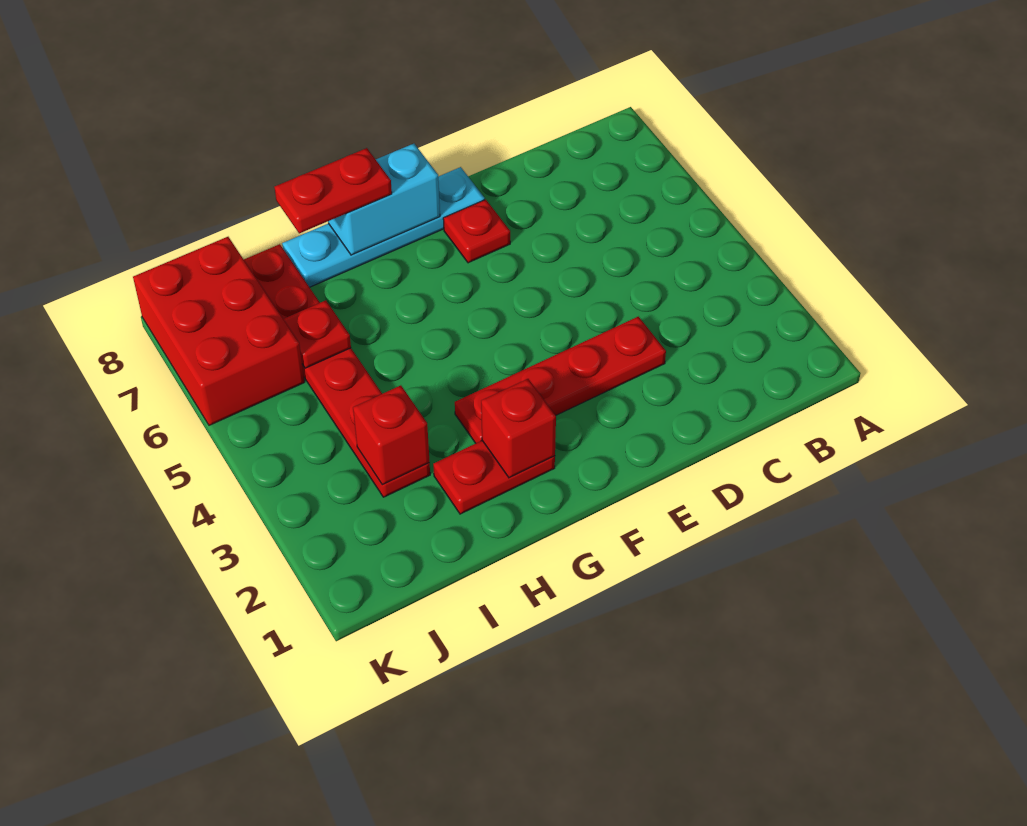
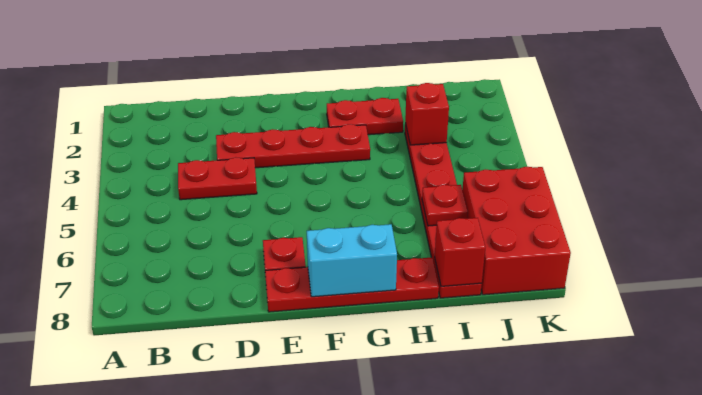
cyan 1x4 plate [282,167,485,287] -> red 1x4 plate [265,257,439,312]
red 1x1 brick [481,379,556,478] -> red 1x1 brick moved to [435,218,485,286]
red 1x2 plate [274,148,392,233] -> red 1x2 plate moved to [178,157,257,200]

